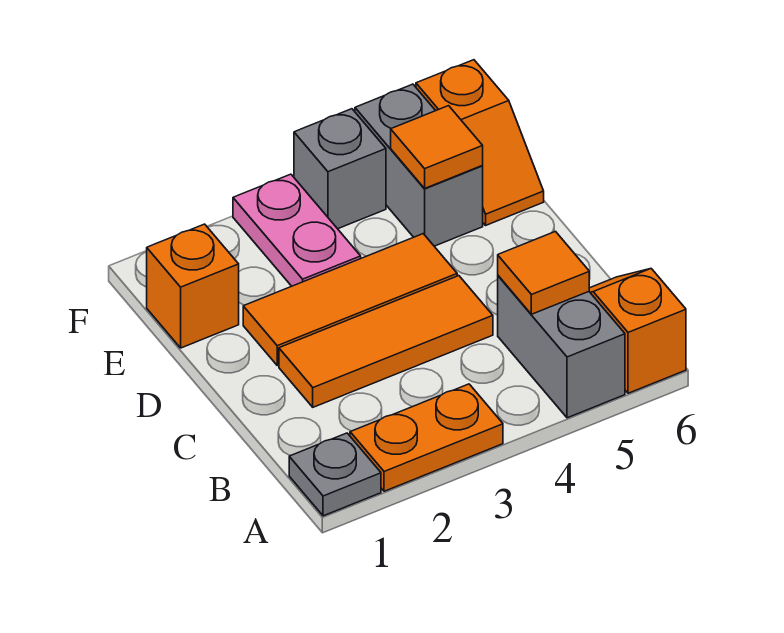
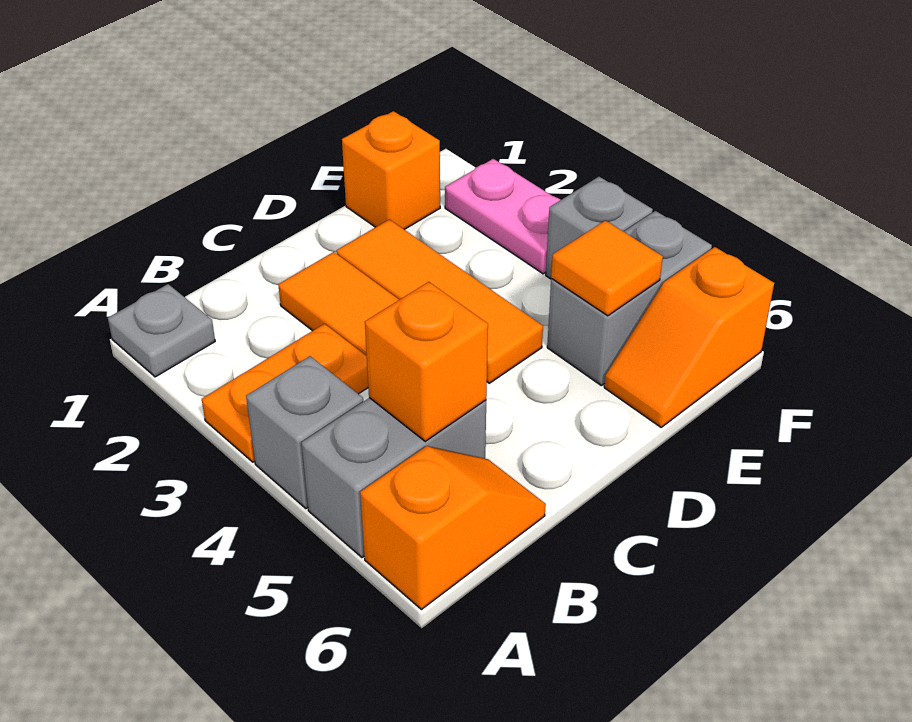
orange 1x2 plate [350,384,503,491] -> orange 1x2 plate turned to [202,324,368,462]
none -> grey 1x1 brick [246,356,363,508]
orange 1x1 tile [498,232,589,314] -> orange 1x1 brick [365,282,488,441]
pink 1x2 plate [233,174,361,286] -> pink 1x2 plate turned to [445,159,560,274]

